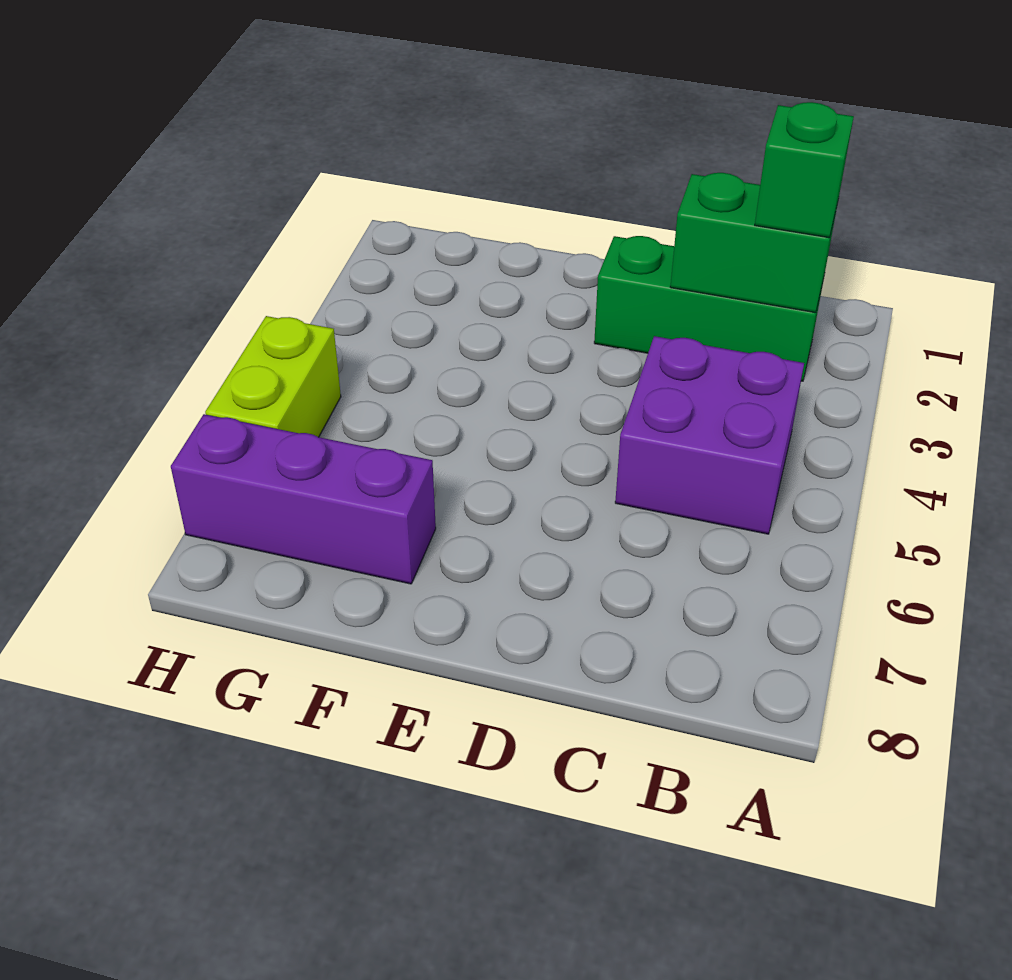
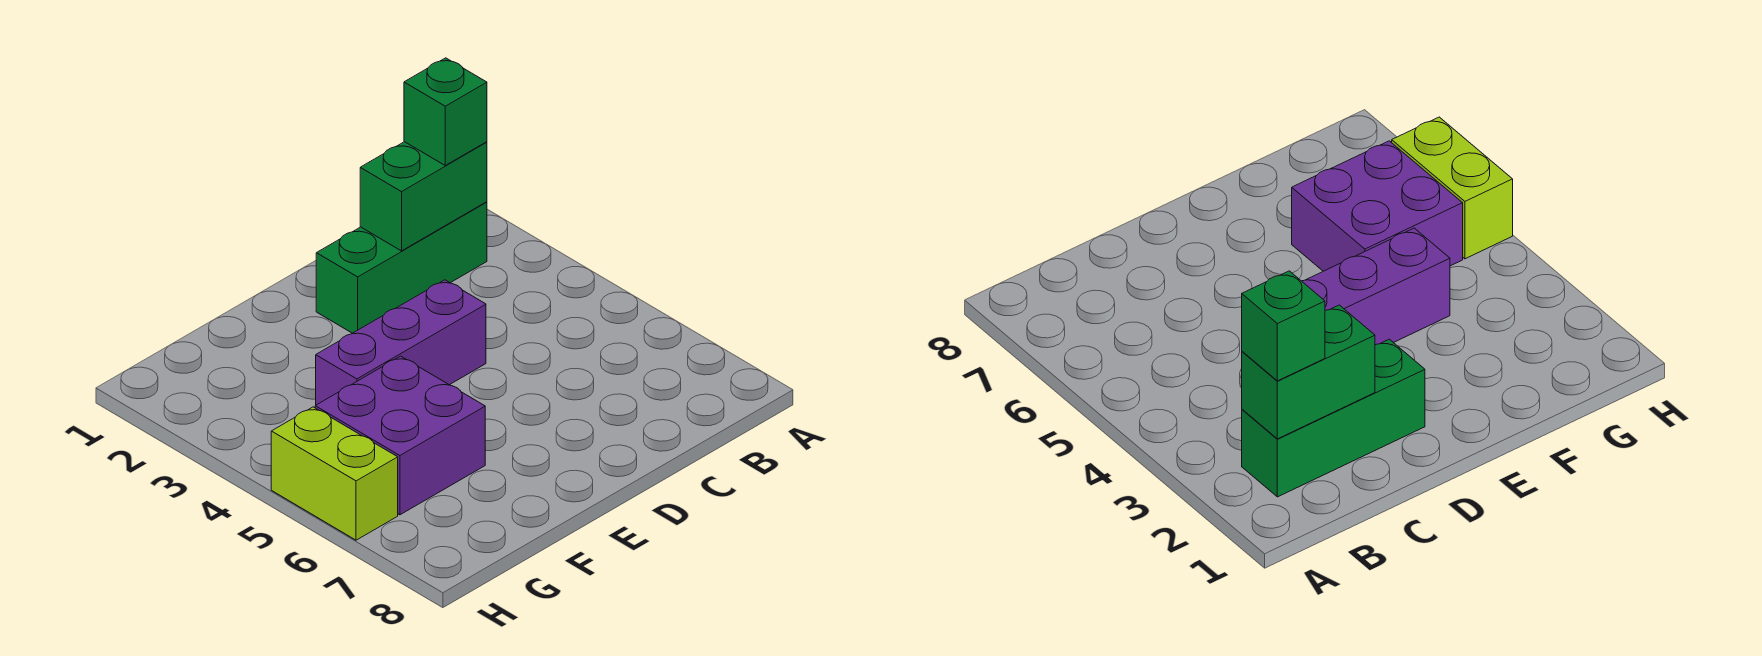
purple 2x2 brick [615,336,804,534] -> purple 2x2 brick moved to [315,356,485,515]
purple 1x3 brick [171,414,436,584] -> purple 1x3 brick moved to [316,280,486,405]

